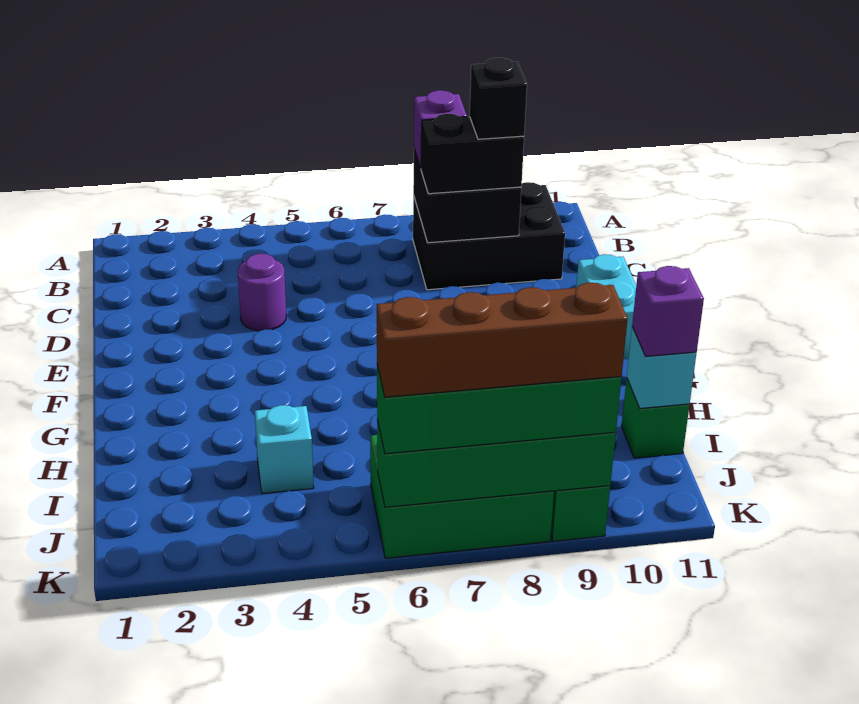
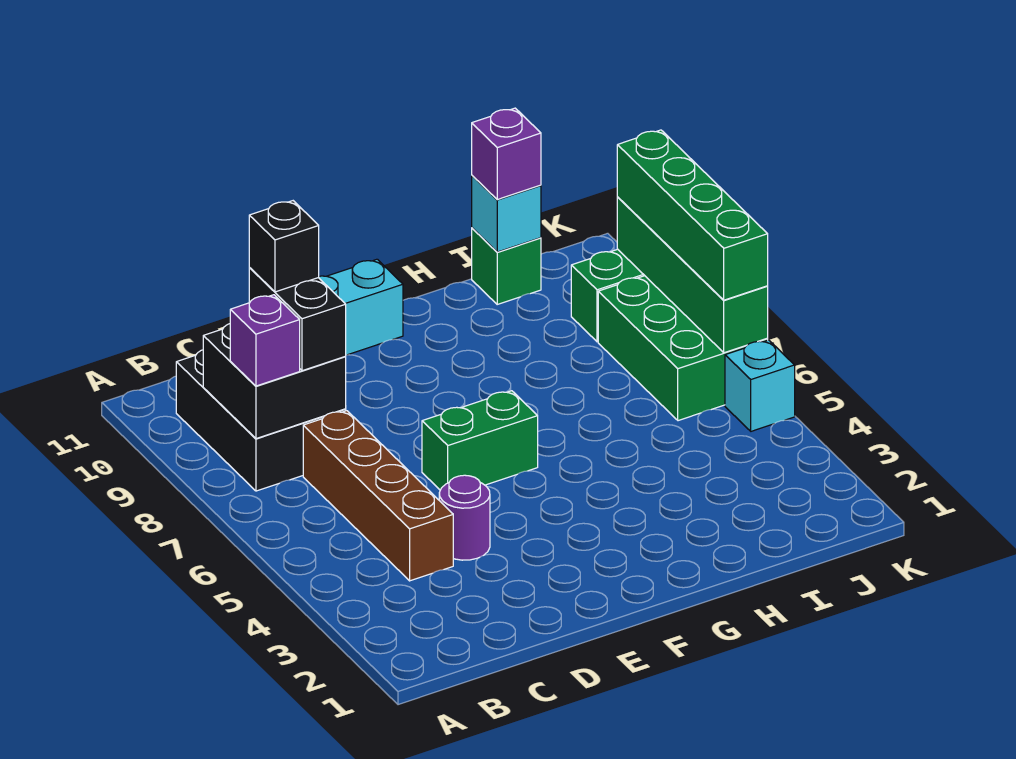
none -> green 1x2 brick [422,391,538,490]
cyan 1x1 brick [255,405,314,493] -> cyan 1x1 brick moved to [725,340,795,431]
brown 1x4 brick [377,283,628,397] -> brown 1x4 brick moved to [303,411,453,581]

